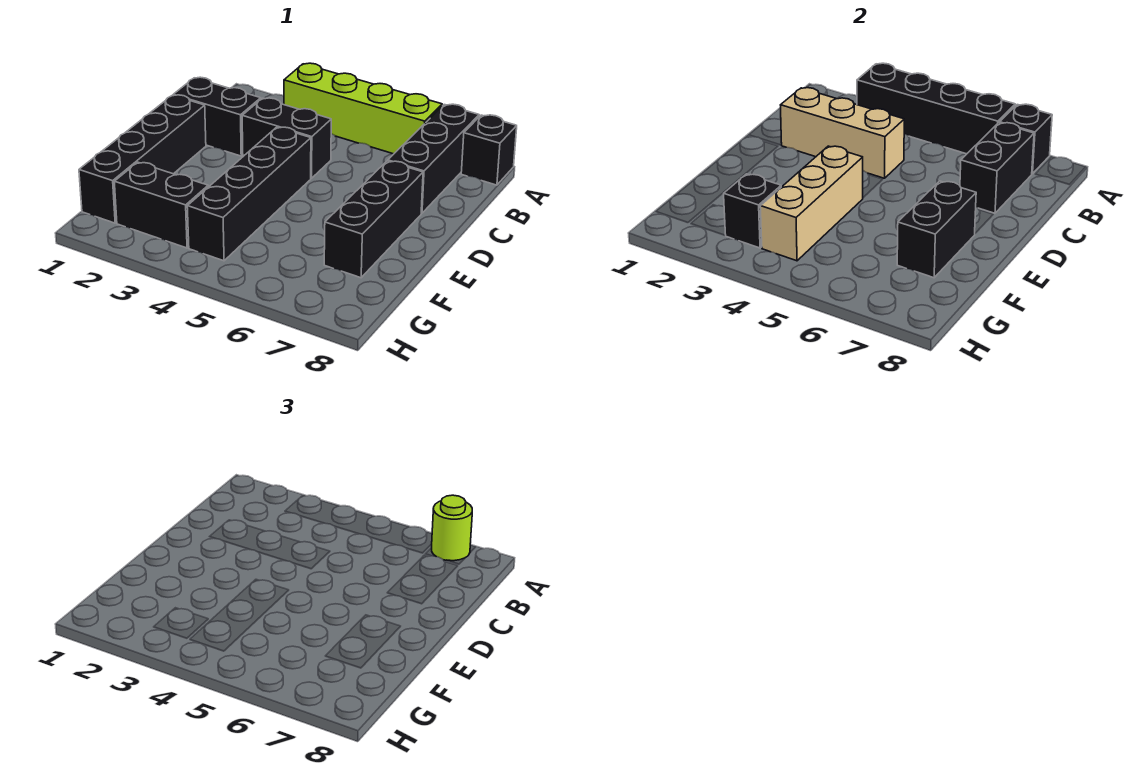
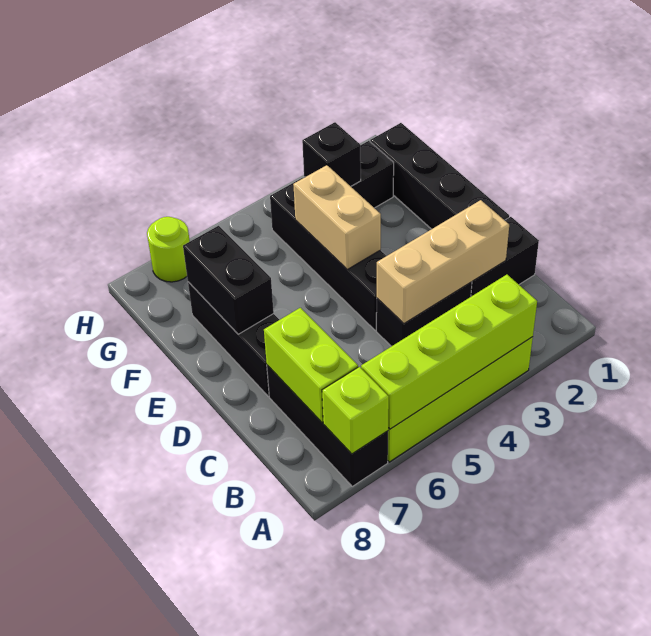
black 1x4 brick [857,63,1015,154] -> lime 1x4 brick [361,275,537,429]
black 1x1 brick [1000,104,1052,174] -> lime 1x1 brick [322,367,389,454]
lime 1x1 round brick [432,495,472,561] -> lime 1x1 round brick moved to [147,217,190,282]
black 1x1 brick [461,115,517,185] -> none
black 1x2 brick [960,123,1034,213] -> lime 1x2 brick [264,308,358,423]
tan 1x3 brick [760,146,863,261] -> tan 1x2 brick [293,165,381,269]

